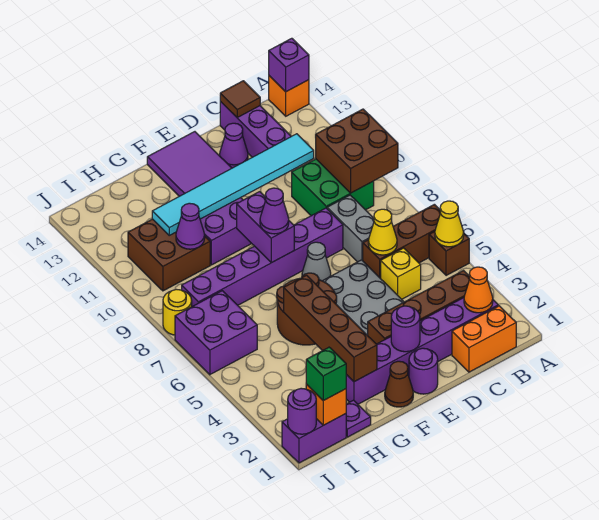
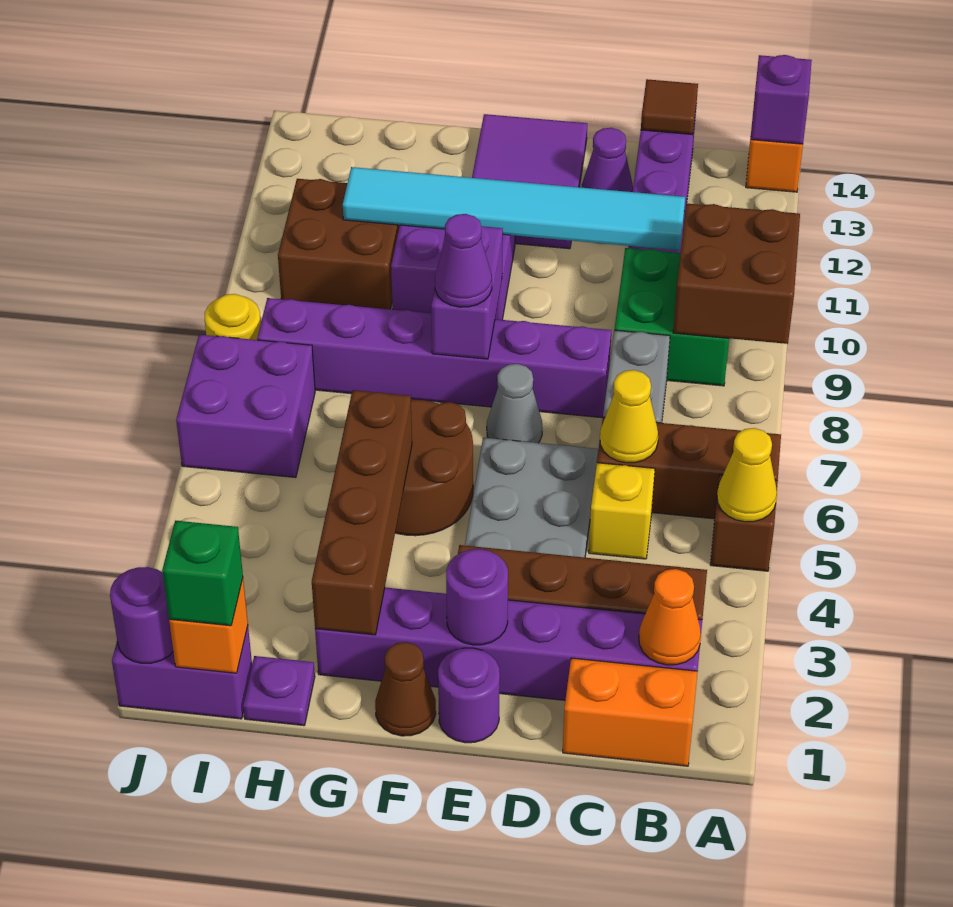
purple 1x1 cone [176,203,205,249] -> none

